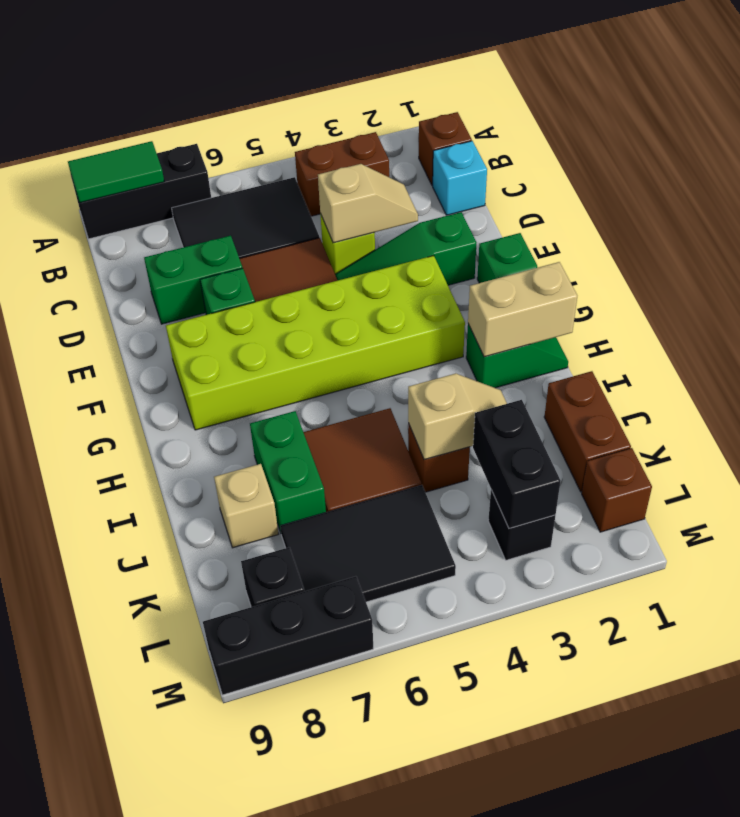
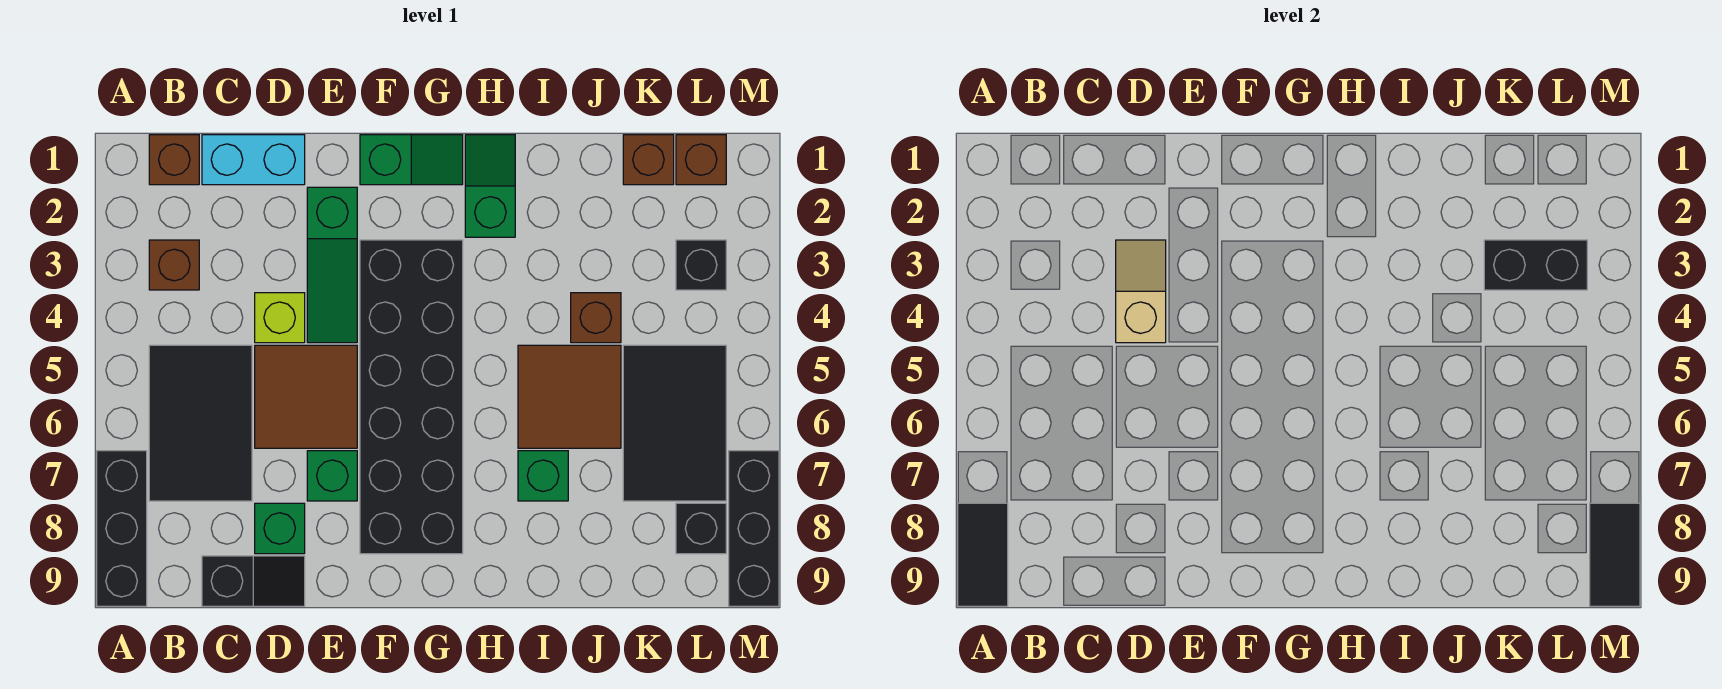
green 1x2 tile [68,141,164,203] -> black 1x2 tile [958,503,1008,606]
brown 1x2 brick [295,132,389,216] -> brown 1x1 brick [149,240,199,290]
cyan 1x1 brick [433,141,487,215] -> cyan 1x2 brick [202,135,305,185]
none -> black 1x2 slope [202,556,305,606]
green 1x2 brick [144,236,242,324] -> green 1x1 brick [255,503,305,554]
lime 2x6 brick [166,256,465,430] -> black 2x6 brick [360,240,463,554]
tan 1x2 brick [468,262,577,357] -> none
green 1x2 brick [250,411,326,532] -> green 1x1 brick [518,451,568,501]
brown 1x2 brick [544,371,631,492] -> brown 1x1 brick [623,135,674,185]
tan 1x2 slope [408,373,507,460] -> none
tan 1x1 brick [214,464,278,548] -> none
none -> black 1x2 tile [1590,503,1640,606]

